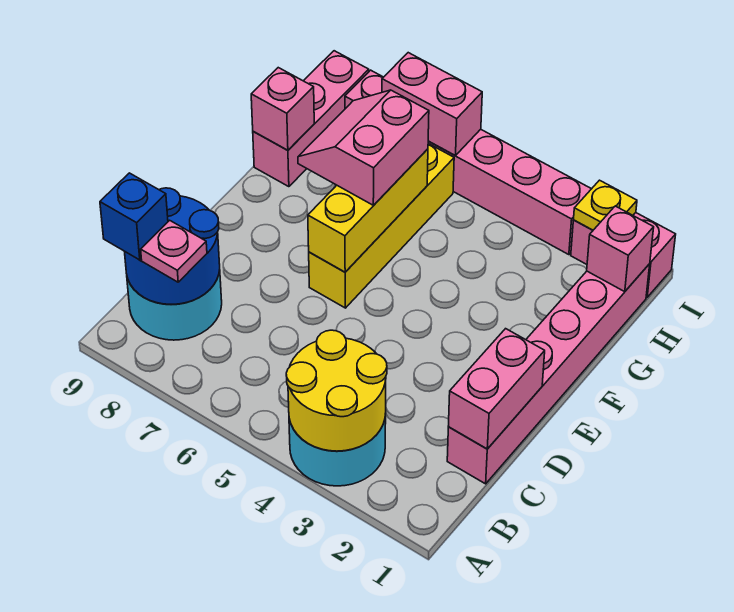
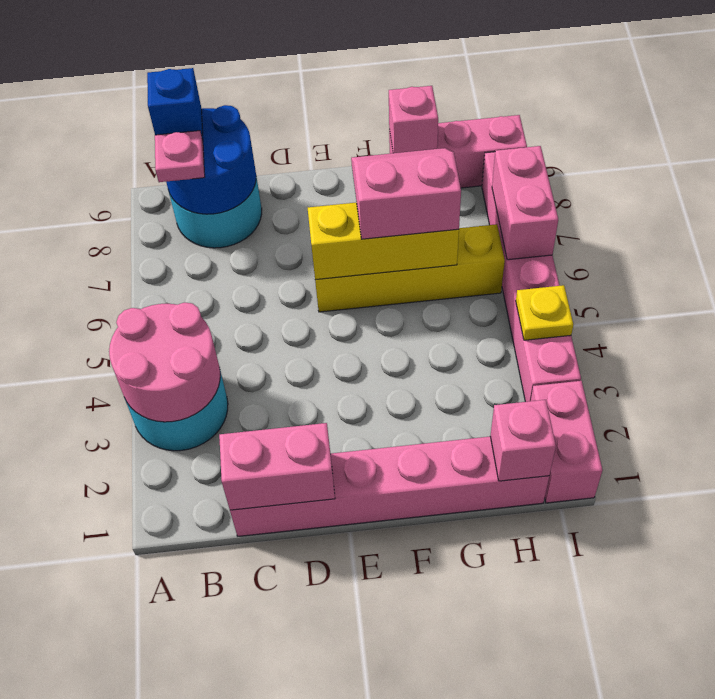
yellow 2x2 round brick [286,330,387,451] -> pink 2x2 round brick [109,303,220,422]
yellow 1x1 plate [574,180,637,230] -> yellow 1x1 plate moved to [516,285,573,340]

